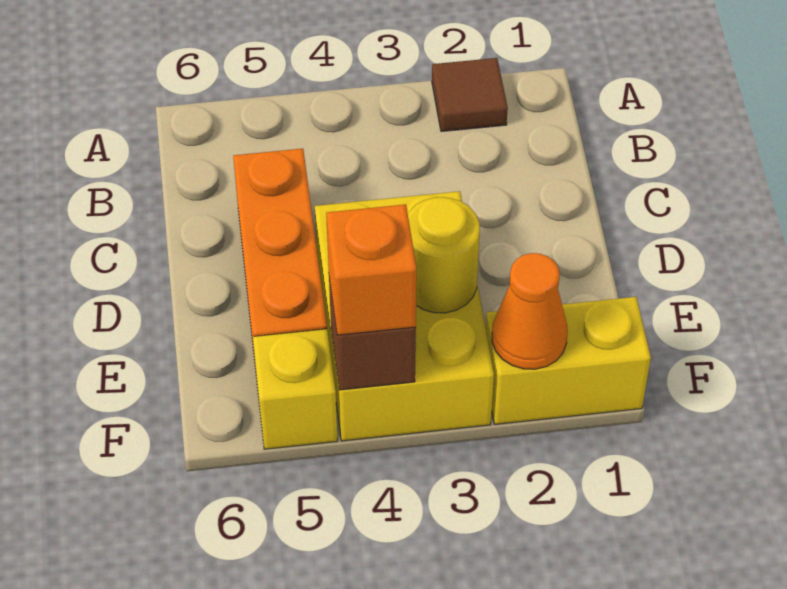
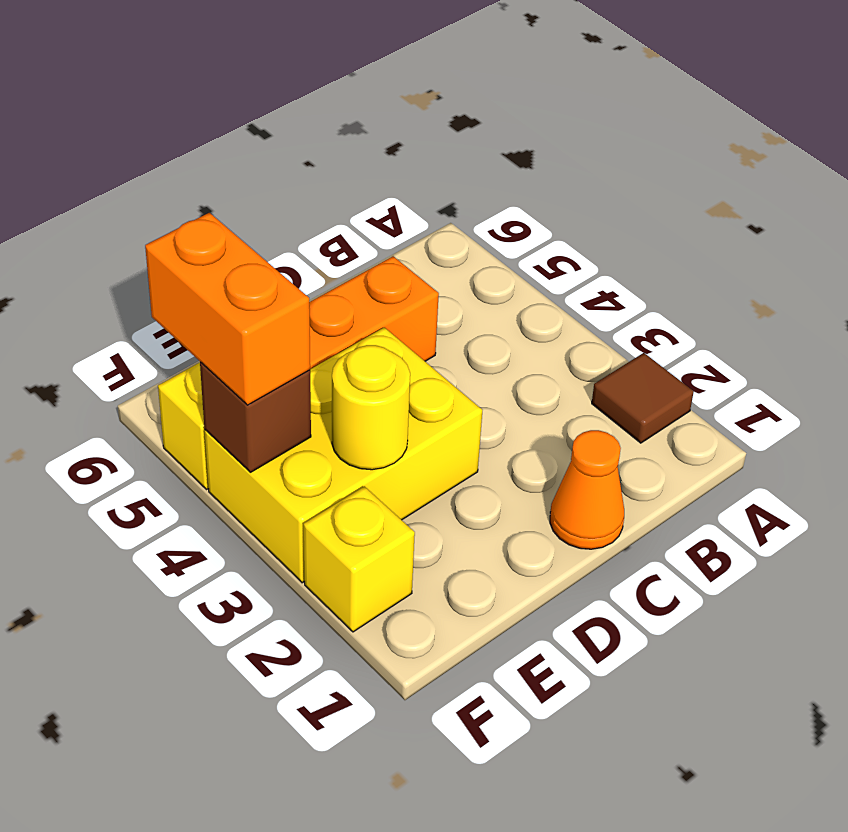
yellow 1x2 brick [485,297,651,424] -> yellow 1x1 brick [304,486,415,632]
orange 1x1 cone [492,253,567,369] -> orange 1x1 cone moved to [550,430,624,549]
orange 1x1 brick [326,204,417,335] -> orange 1x2 brick [145,213,310,405]

